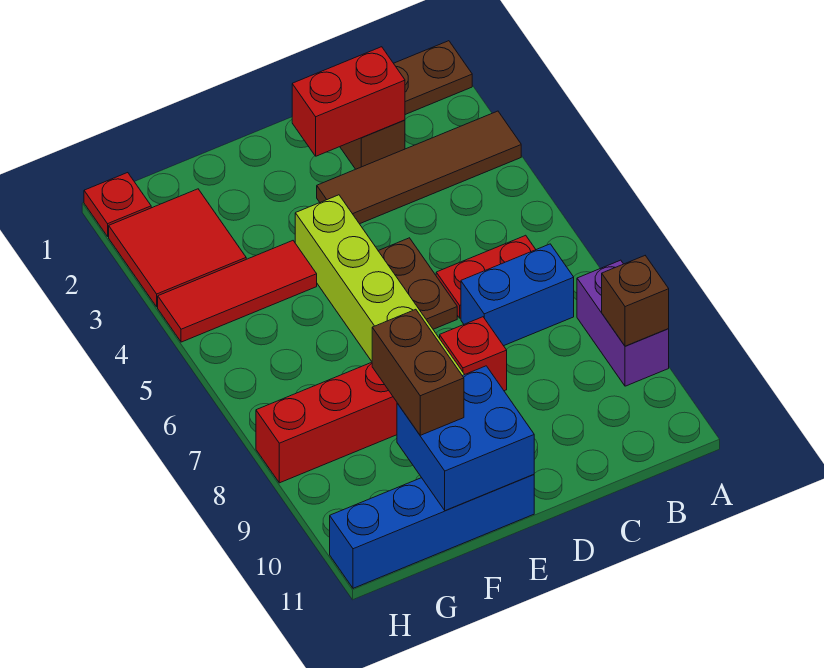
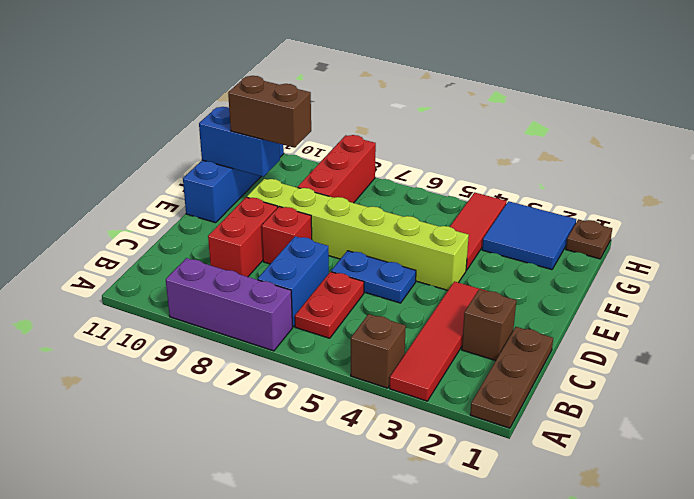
brown 1x4 tile [317,111,521,224] -> red 1x4 tile [390,281,487,401]
purple 1x2 brick [577,260,669,386] -> purple 1x3 brick [166,258,292,351]
brown 1x1 brick [602,256,669,346] -> brown 1x1 brick moved to [351,314,406,388]
red 1x2 brick [292,47,405,156] -> red 1x2 brick moved to [208,197,278,277]
brown 1x2 plate [379,238,457,329] -> blue 1x2 plate [331,251,416,303]
blue 2x2 brick [397,366,534,511] -> blue 1x2 brick [199,107,280,177]
red 2x2 tile [109,189,246,307] -> blue 2x2 tile [482,201,576,270]
red 1x1 plate [84,173,151,236] -> brown 1x1 plate [566,219,612,259]

